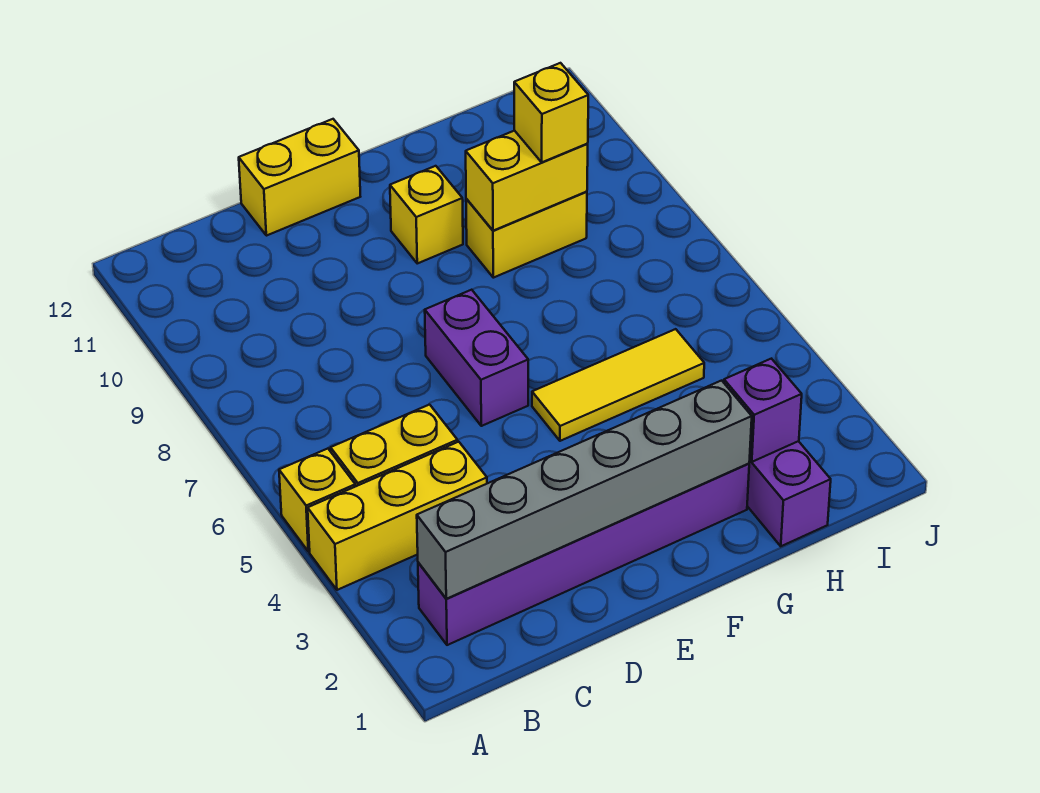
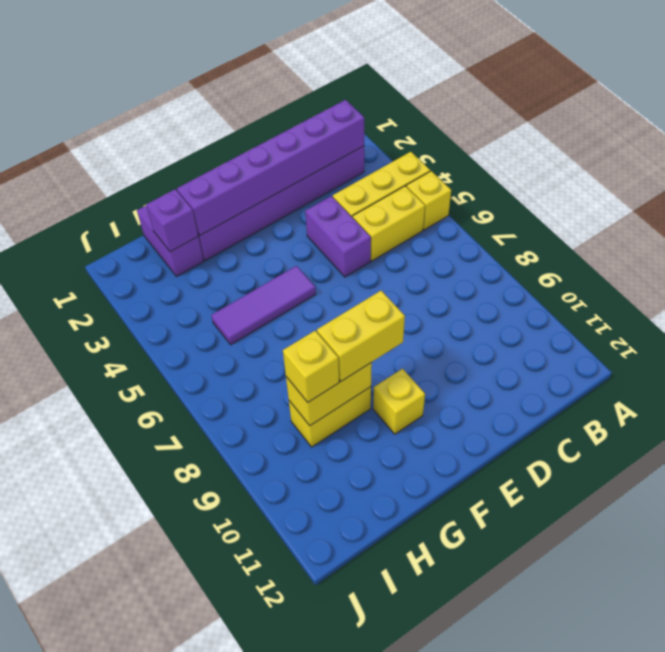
grey 1x6 brick [417,381,752,599] -> purple 1x6 brick [177,100,364,235]
yellow 1x2 brick [239,119,360,236] -> yellow 1x2 brick moved to [317,291,405,381]
purple 1x2 brick [425,290,528,426] -> purple 1x2 brick moved to [305,196,371,277]
yellow 1x3 tile [532,329,704,441] -> purple 1x3 tile [211,266,316,345]

